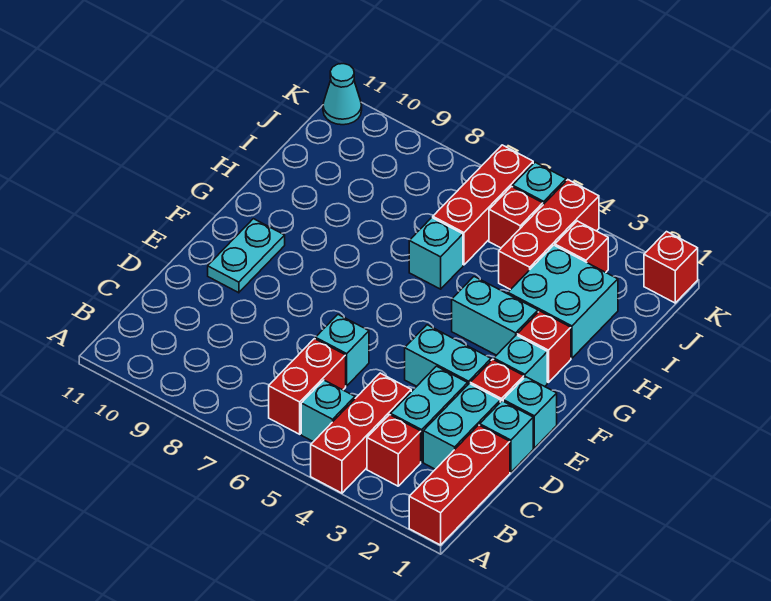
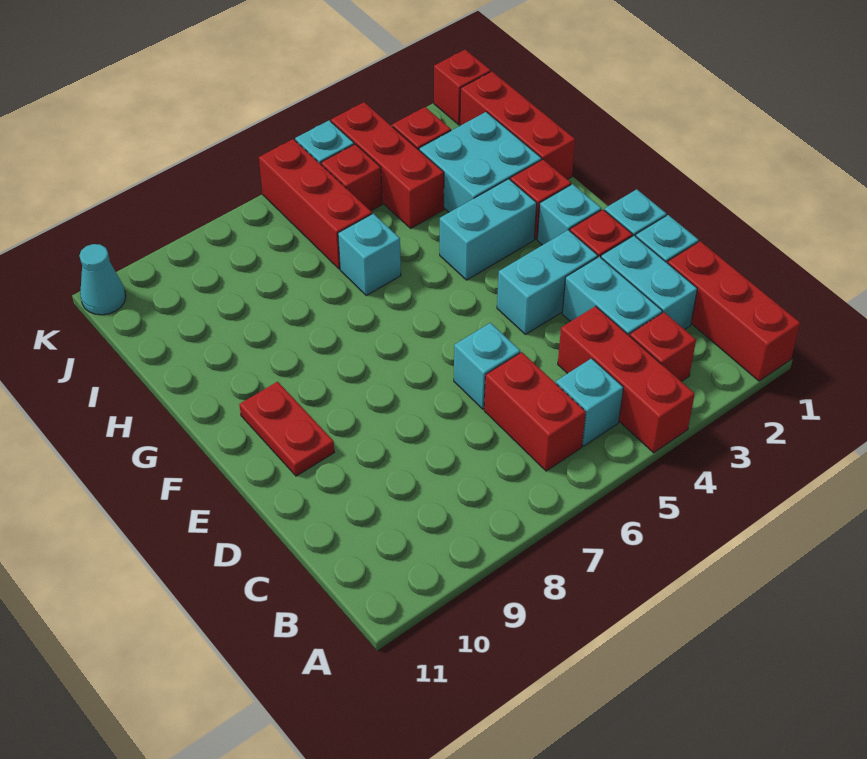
cyan 1x2 plate [208,219,285,293] -> red 1x2 plate [239,382,334,476]
none -> red 1x3 brick [460,71,575,179]

